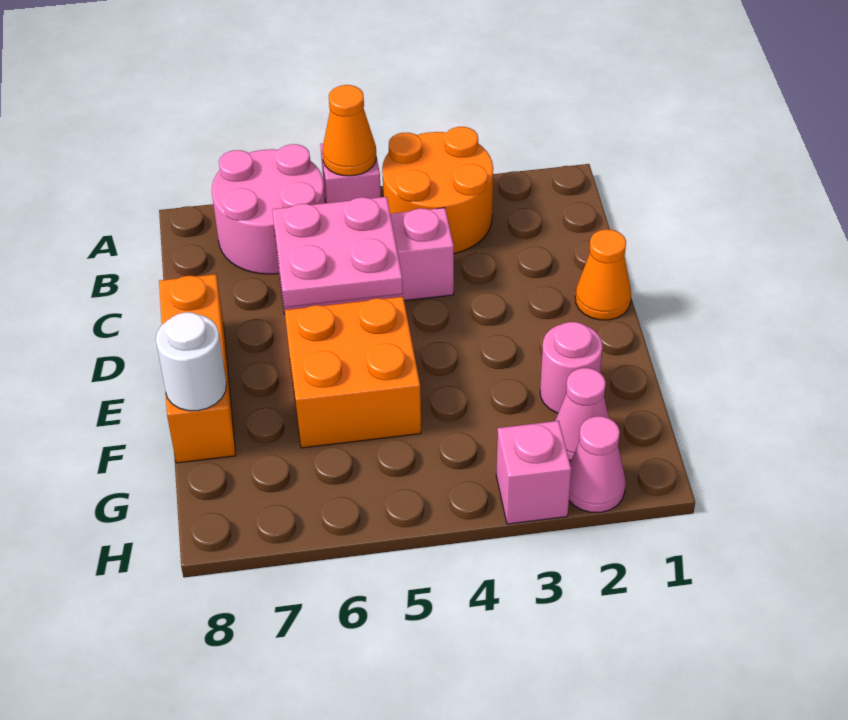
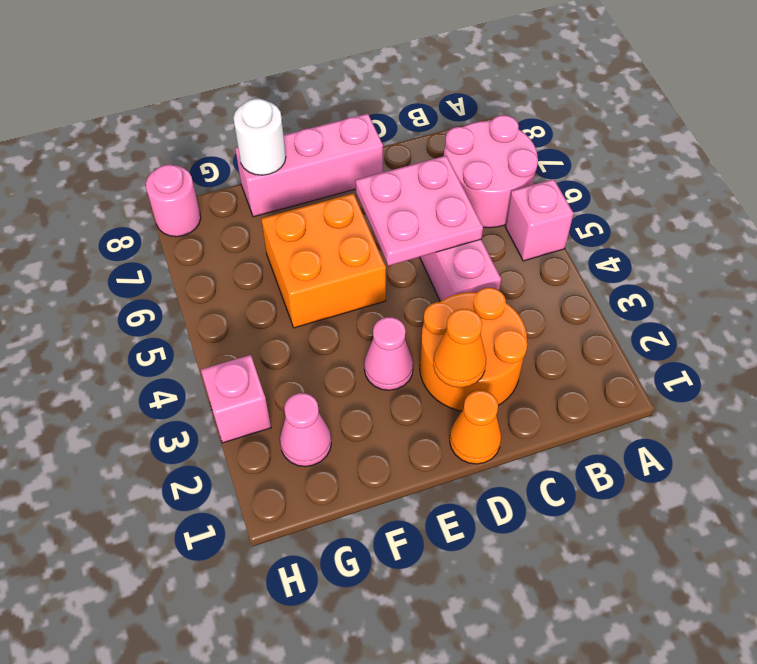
orange 2x2 round brick [382,127,493,254] -> orange 2x2 round brick moved to [420,288,527,411]
orange 1x1 cone [322,85,376,176] -> orange 1x1 cone moved to [433,309,486,388]
orange 1x3 brick [159,274,236,463] -> pink 1x3 brick [235,114,383,217]
pink 1x1 round brick [540,322,602,413] -> pink 1x1 round brick moved to [146,165,201,237]
pink 1x1 cone [569,416,626,512] -> pink 1x1 cone moved to [364,317,413,390]

